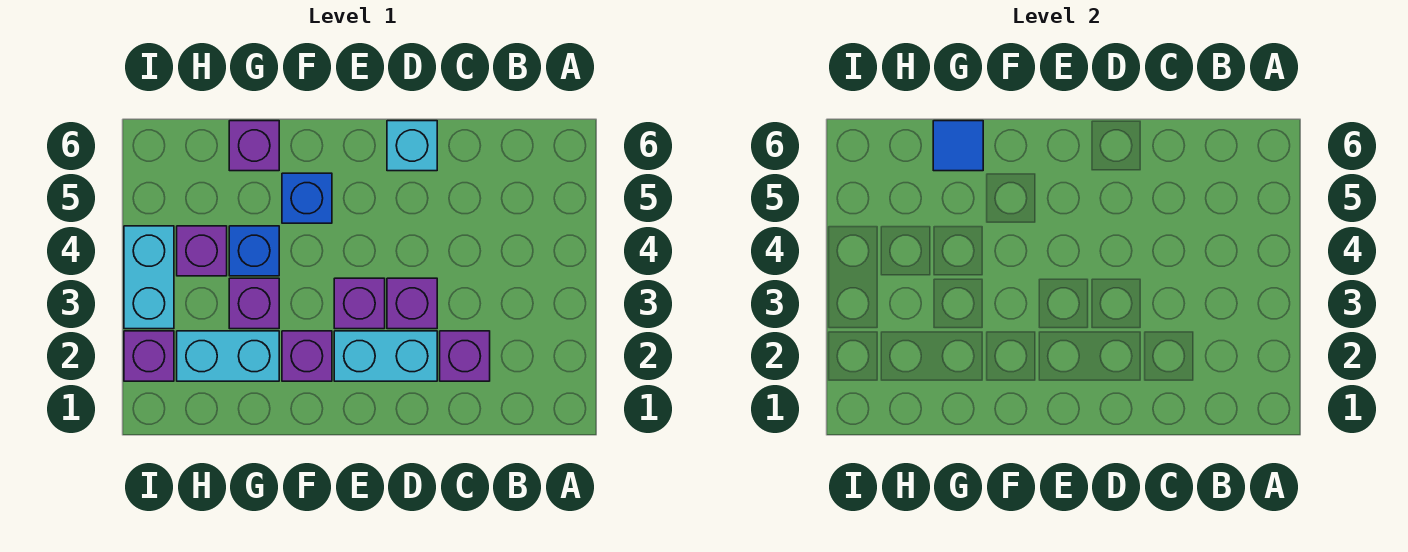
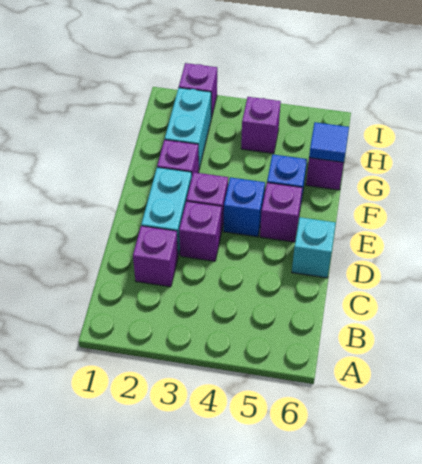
purple 1x1 brick [229,278,279,329] -> purple 1x1 brick moved to [260,183,302,242]
blue 1x1 brick [229,226,279,276] -> blue 1x1 brick moved to [224,177,265,237]
cyan 1x2 brick [124,226,174,329] -> none

